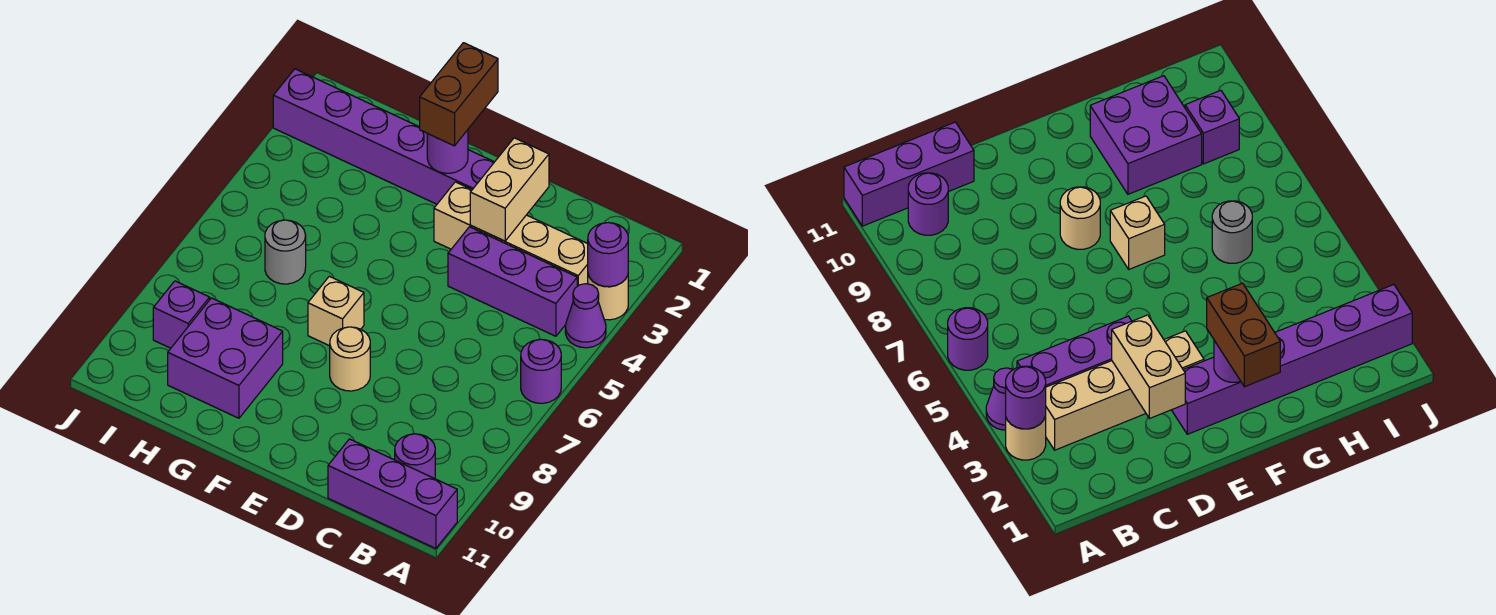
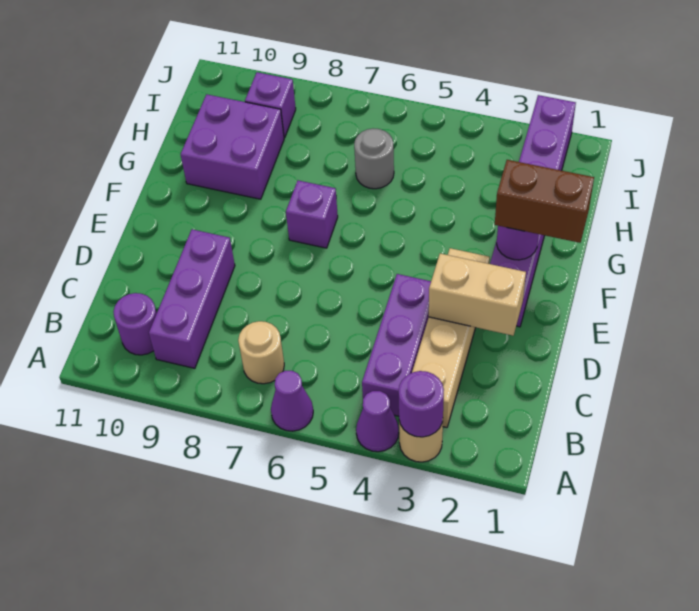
purple 1x1 round brick [521,339,561,403] -> purple 1x1 cone [271,371,313,431]
purple 1x3 brick [328,439,457,548] -> purple 1x3 brick moved to [149,229,235,368]
tan 1x1 round brick [330,327,370,391] -> tan 1x1 round brick moved to [238,321,284,384]
tan 1x1 brick [308,276,364,346] -> purple 1x1 brick [286,180,338,248]

